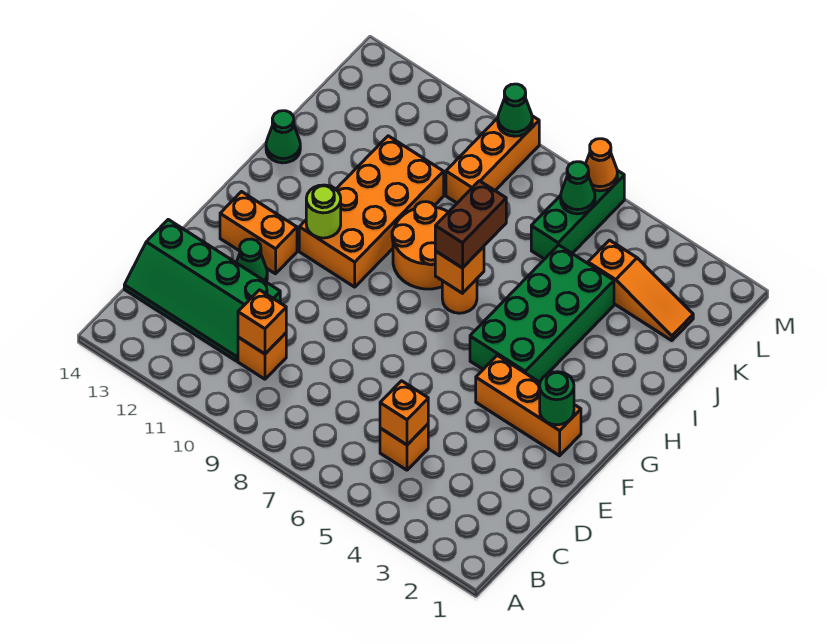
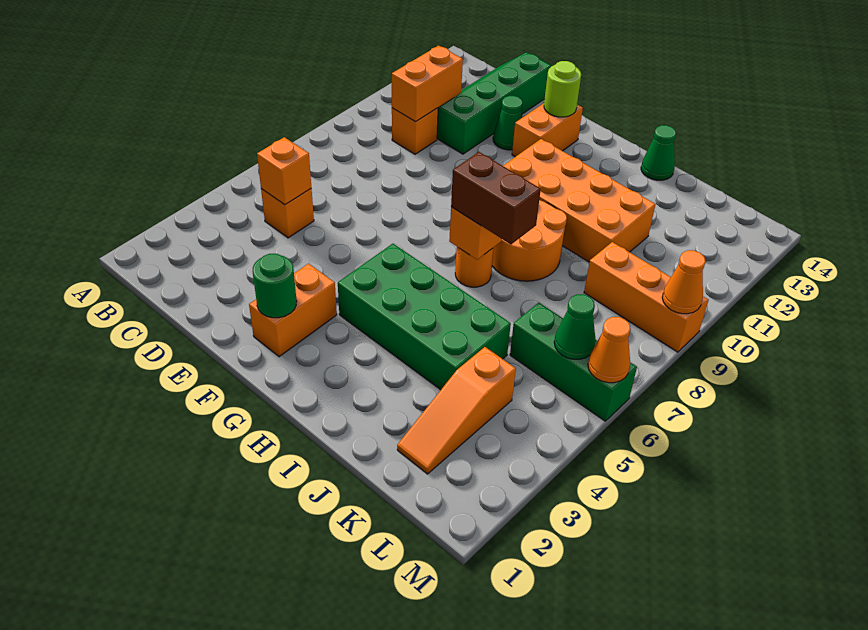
orange 1x1 brick [238,290,286,354] -> orange 1x2 brick [392,46,463,122]
orange 1x3 brick [476,355,581,456] -> orange 1x2 brick [249,264,337,357]
lime 1x1 round brick [306,185,341,238] -> lime 1x1 round brick moved to [544,61,581,117]
green 1x1 cone [498,84,532,136] -> orange 1x1 cone [662,250,706,314]

